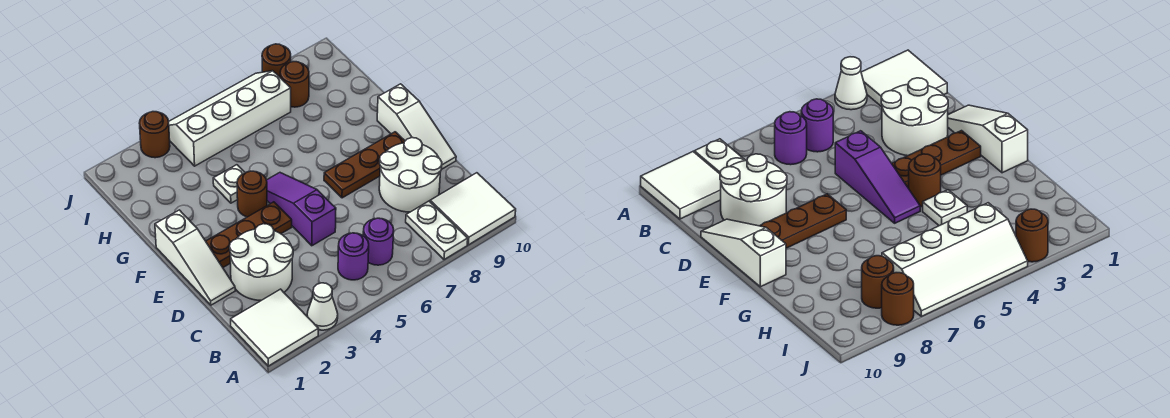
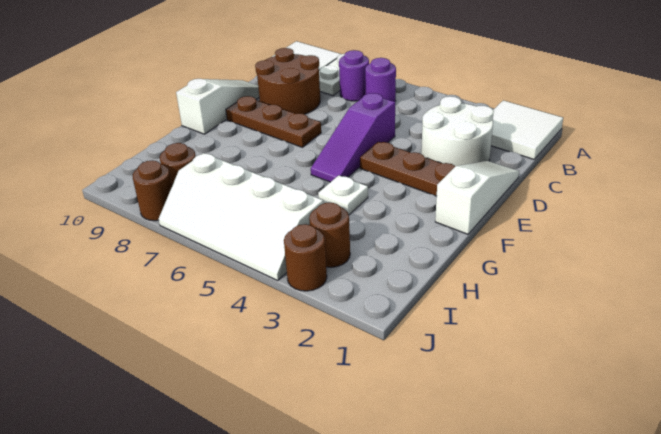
white 1x1 cone [307,283,338,330] -> none
purple 1x1 round brick [338,233,369,280] -> purple 1x1 round brick moved to [339,50,369,101]
white 2x2 round brick [379,138,442,212] -> brown 2x2 round brick [255,48,320,114]
brown 1x1 round brick [237,171,267,217] -> brown 1x1 round brick moved to [309,203,350,267]

